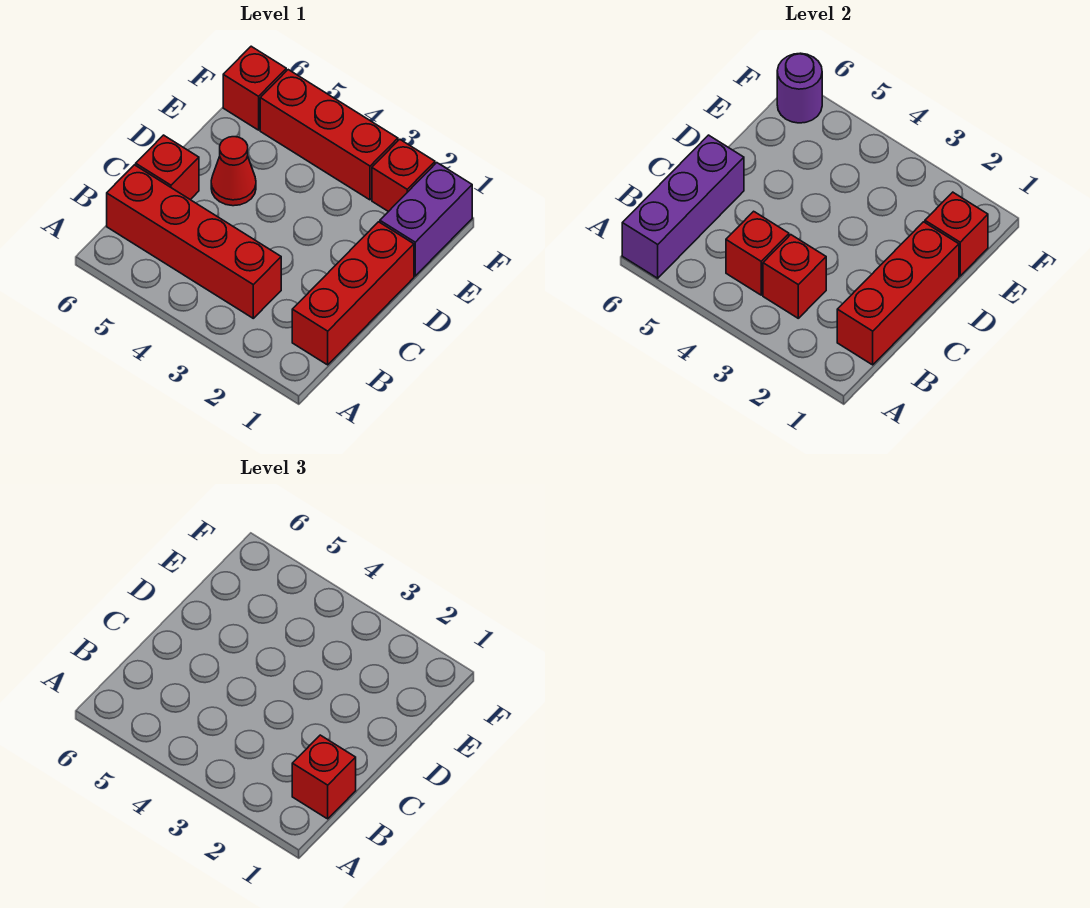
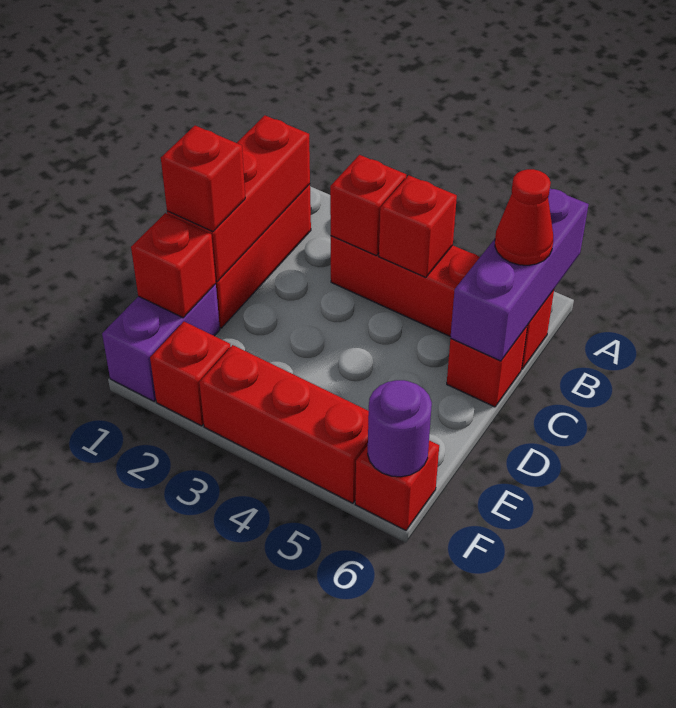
red 1x1 brick [292,735,356,819] -> red 1x1 brick moved to [161,126,245,232]
red 1x1 cone [211,137,256,206] -> red 1x1 cone moved to [495,169,553,265]

